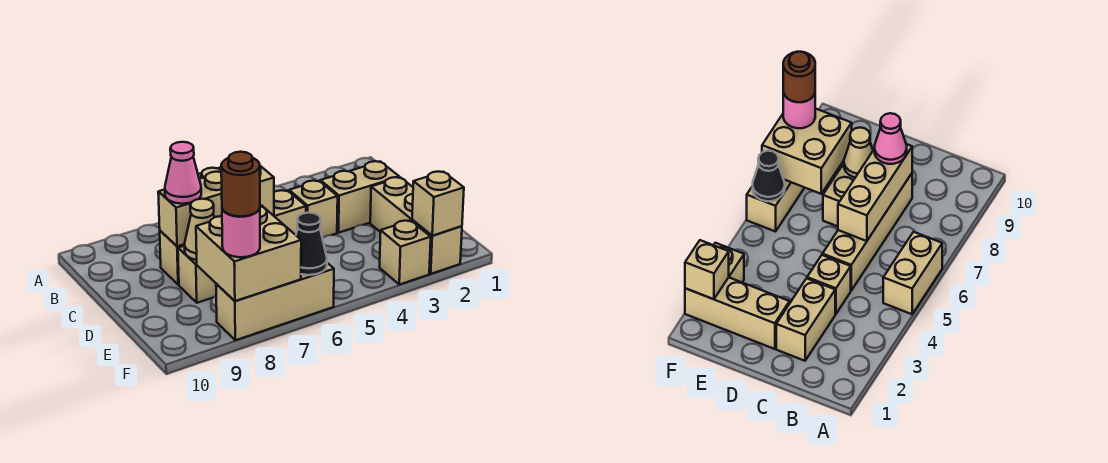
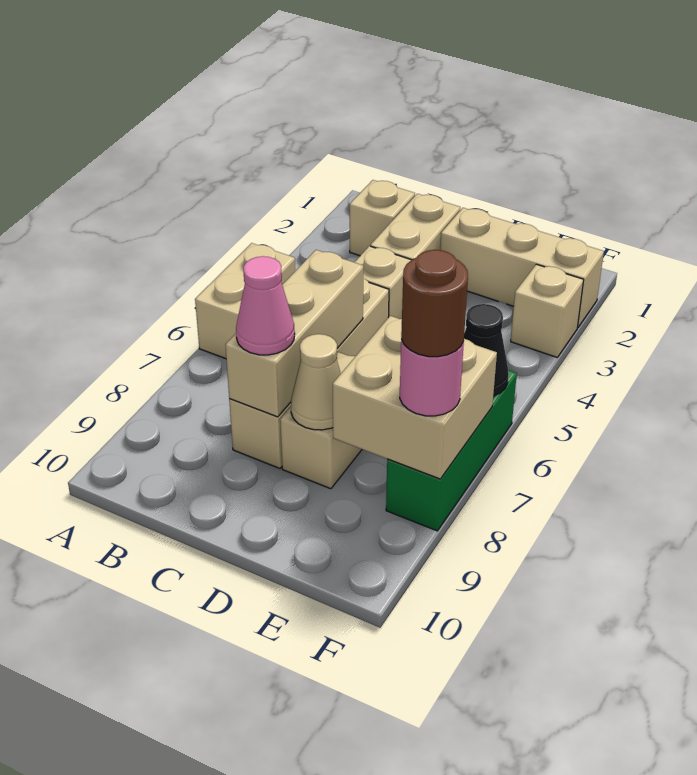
tan 1x1 brick [412,172,464,236] -> tan 1x1 brick moved to [350,180,415,256]
tan 1x3 brick [216,263,334,340] -> green 1x3 brick [386,370,517,531]

